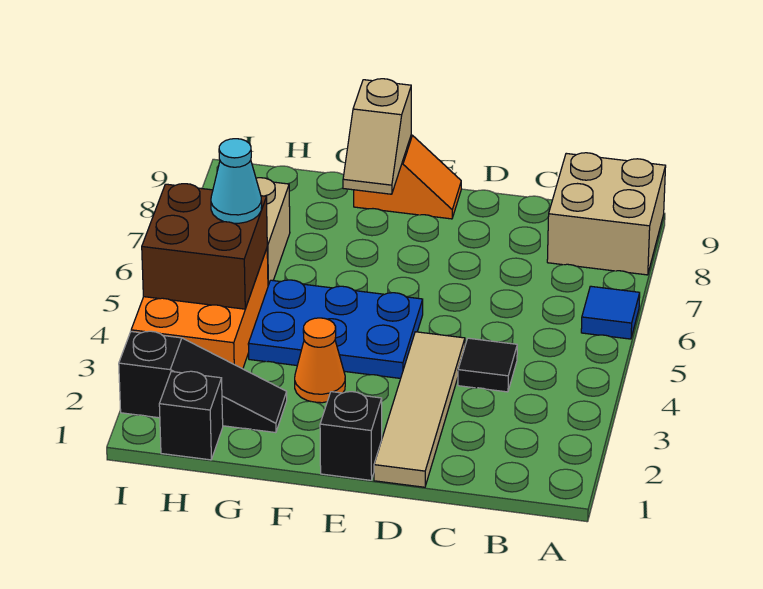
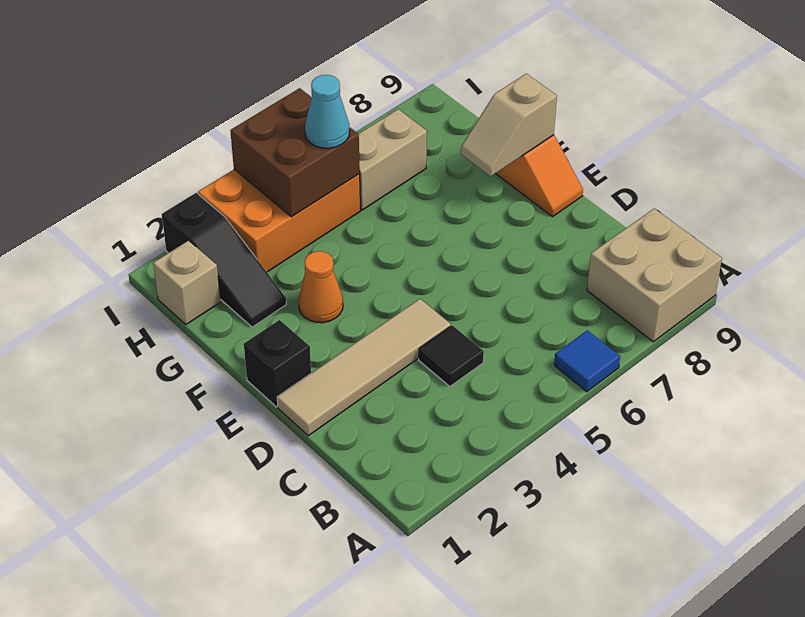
blue 2x3 plate [248,280,423,378] -> none
black 1x1 brick [159,371,223,460] -> tan 1x1 brick [153,240,221,324]

